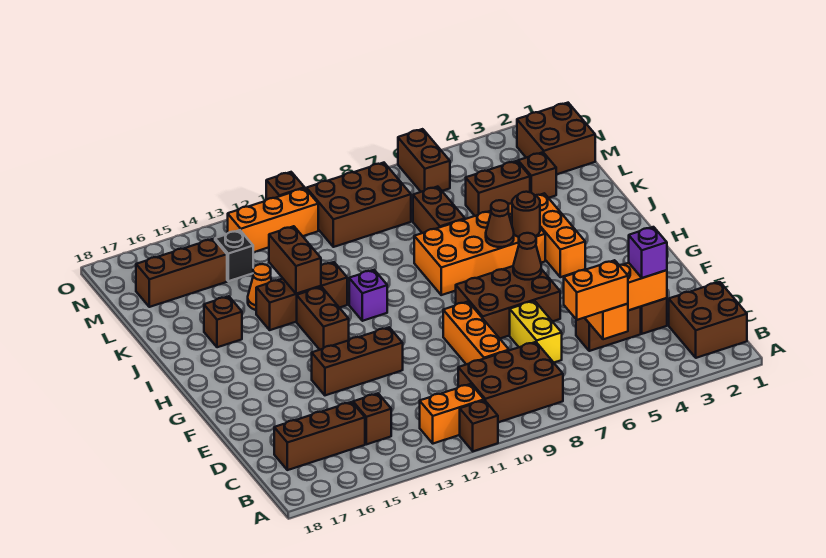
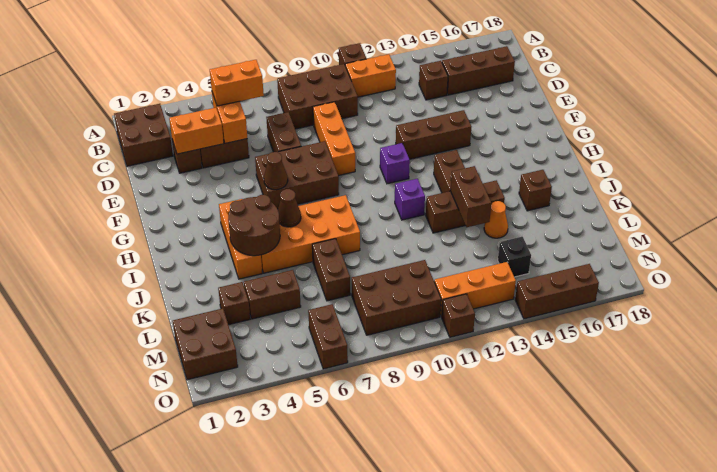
purple 1x1 brick [629,227,667,278] -> purple 1x1 brick moved to [380,143,410,184]
yellow 1x2 brick [510,301,562,362] -> brown 1x2 brick [266,112,301,152]
brown 1x1 round brick [512,192,540,237] -> brown 2x2 round brick [228,195,280,256]
brown 1x3 brick [136,239,227,307] -> brown 1x3 brick moved to [515,264,599,319]

